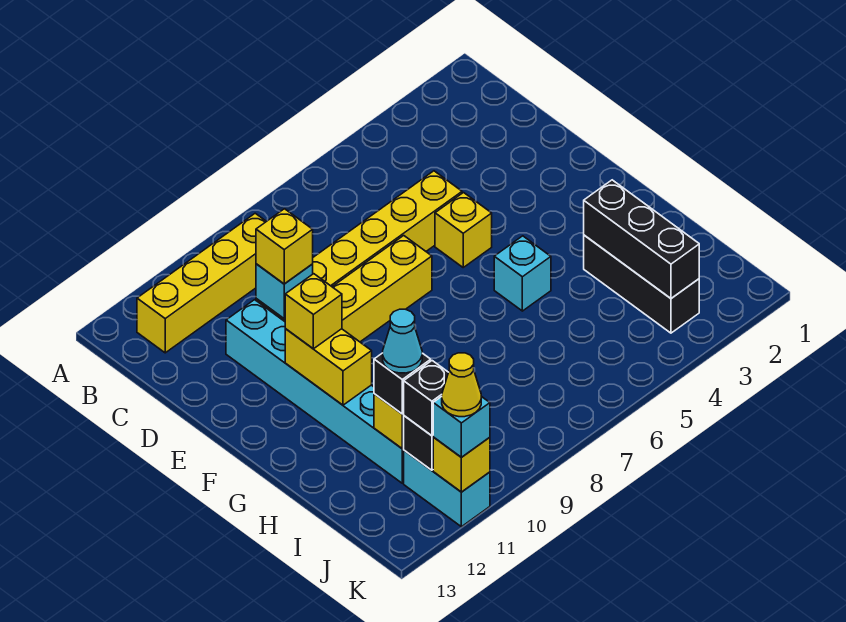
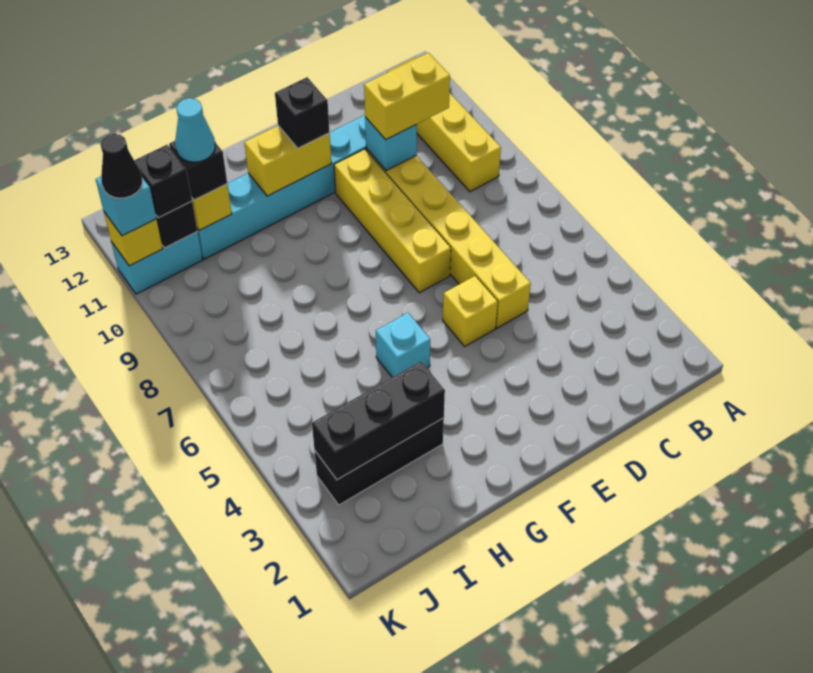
yellow 1x1 brick [256,209,313,284] -> yellow 1x2 brick [364,53,450,140]
yellow 1x1 brick [285,274,342,349] -> black 1x1 brick [275,77,330,148]
yellow 1x1 cone [442,353,481,417] -> black 1x1 cone [100,134,142,198]

